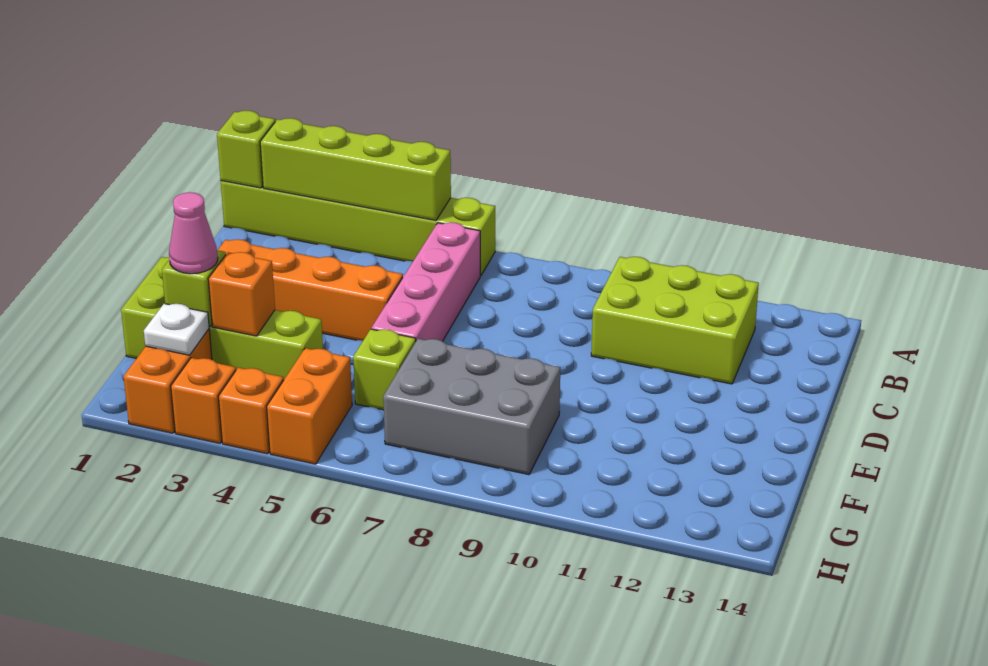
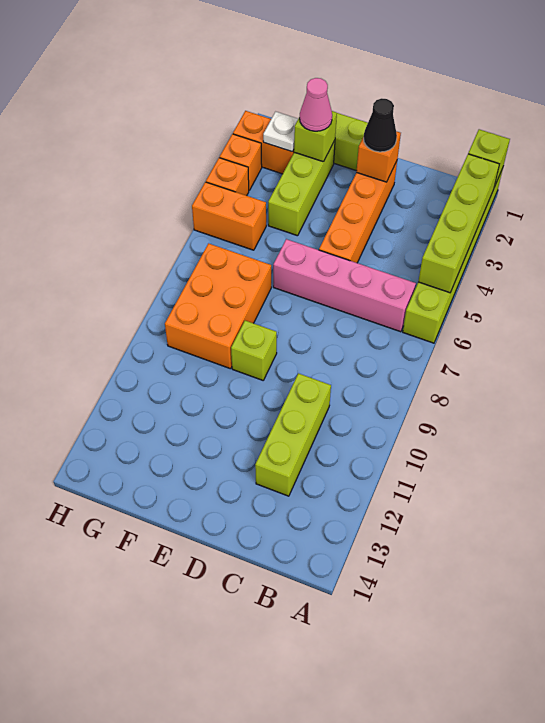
lime 2x3 brick [591,257,759,384] -> lime 1x3 brick [255,373,331,496]
none -> black 1x1 cone [364,98,397,152]
orange 1x1 brick [208,252,275,336] -> orange 1x1 brick moved to [356,131,401,182]
lime 1x1 brick [353,329,416,410] -> lime 1x1 brick moved to [231,321,277,380]
grey 2x3 brick [383,339,560,475] -> orange 2x3 brick [165,243,271,369]

